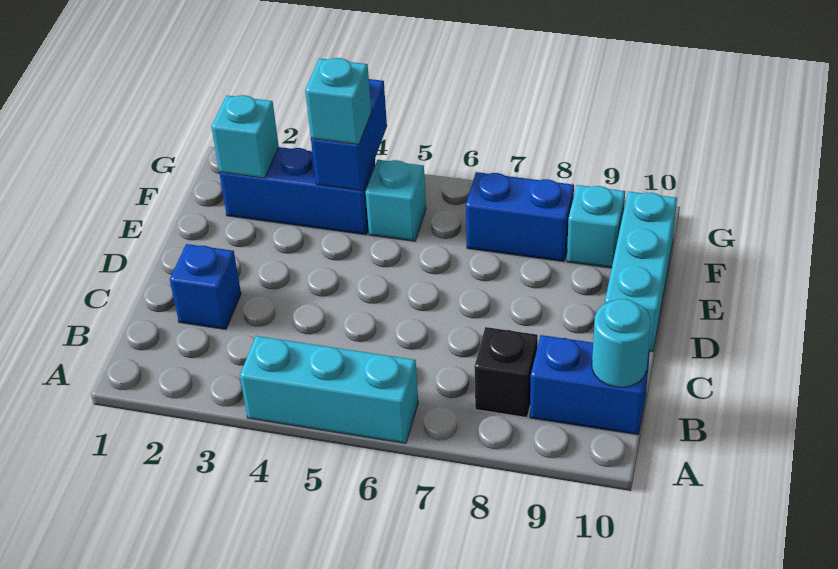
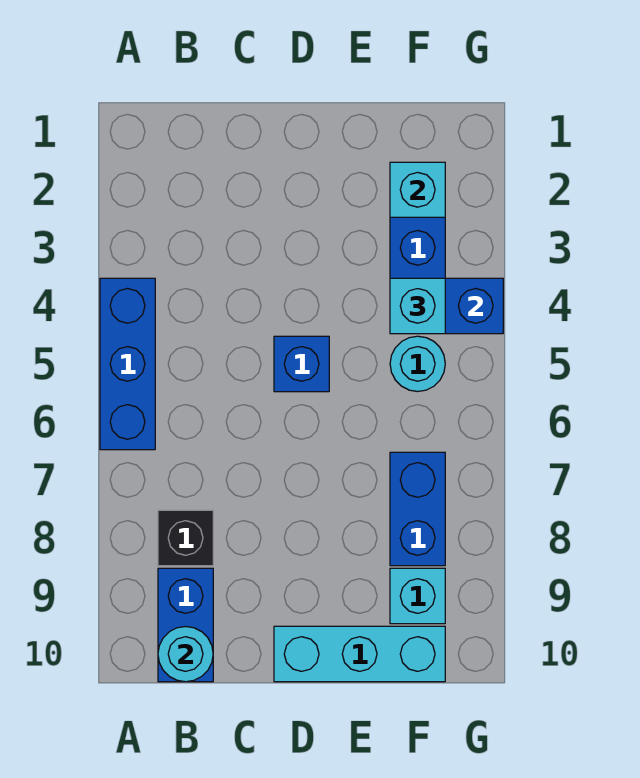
cyan 1x3 brick [240,336,418,443] -> blue 1x3 brick [100,278,155,450]
blue 1x1 brick [170,244,241,329] -> blue 1x1 brick moved to [274,336,329,392]
cyan 1x1 brick [366,160,426,241] -> cyan 1x1 round brick [390,336,445,392]

